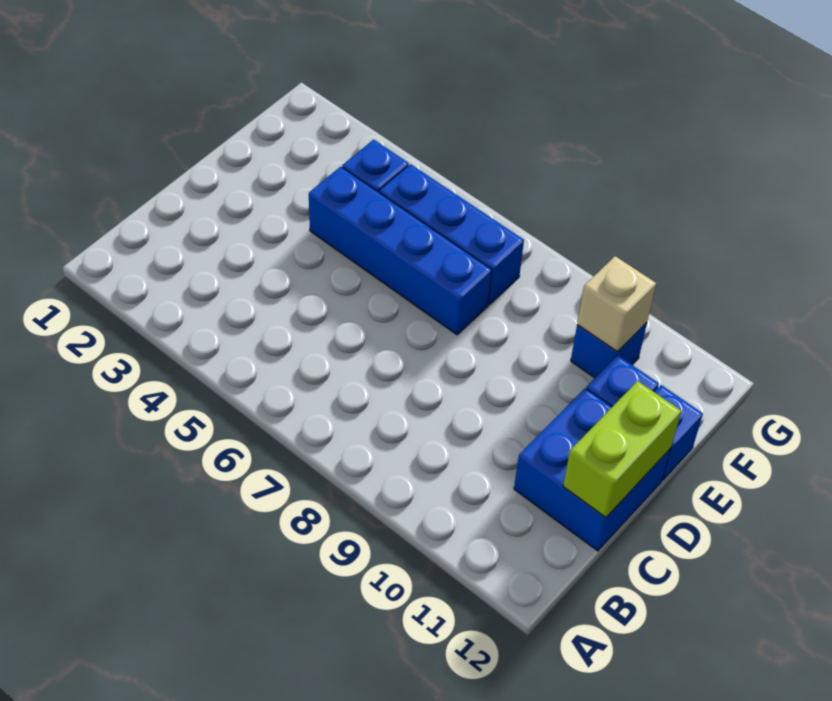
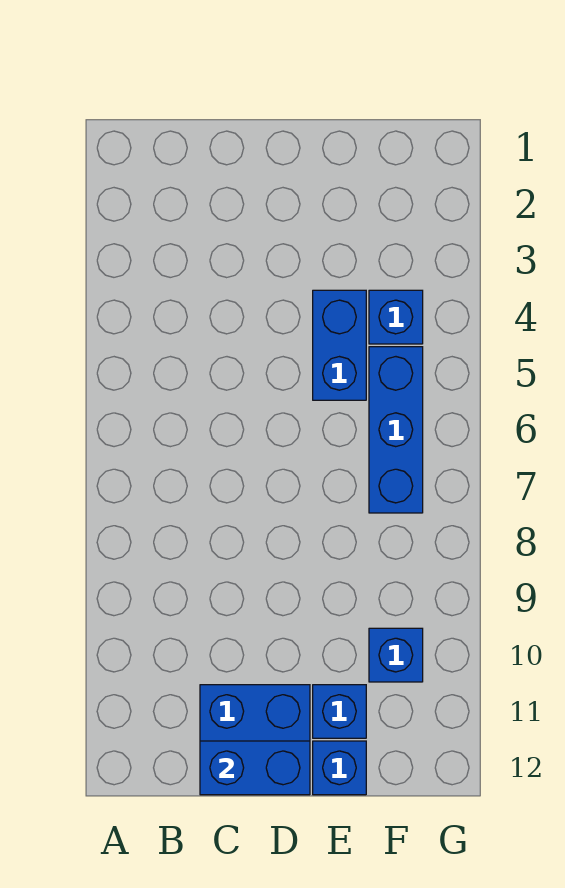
lime 1x2 brick [563,381,681,517] -> blue 1x2 brick [200,741,310,795]
blue 1x4 brick [309,167,492,335] -> blue 1x2 brick [313,290,366,400]
tan 1x1 brick [577,256,656,352] -> none

